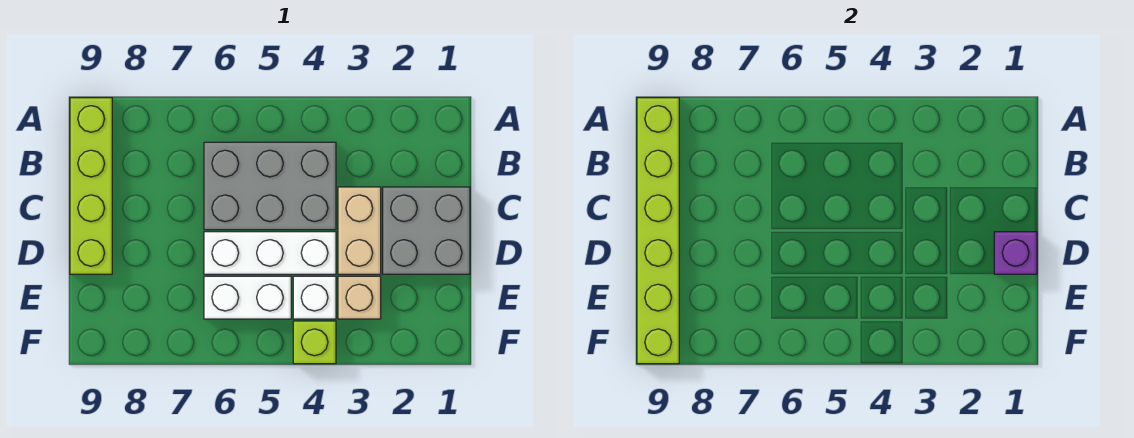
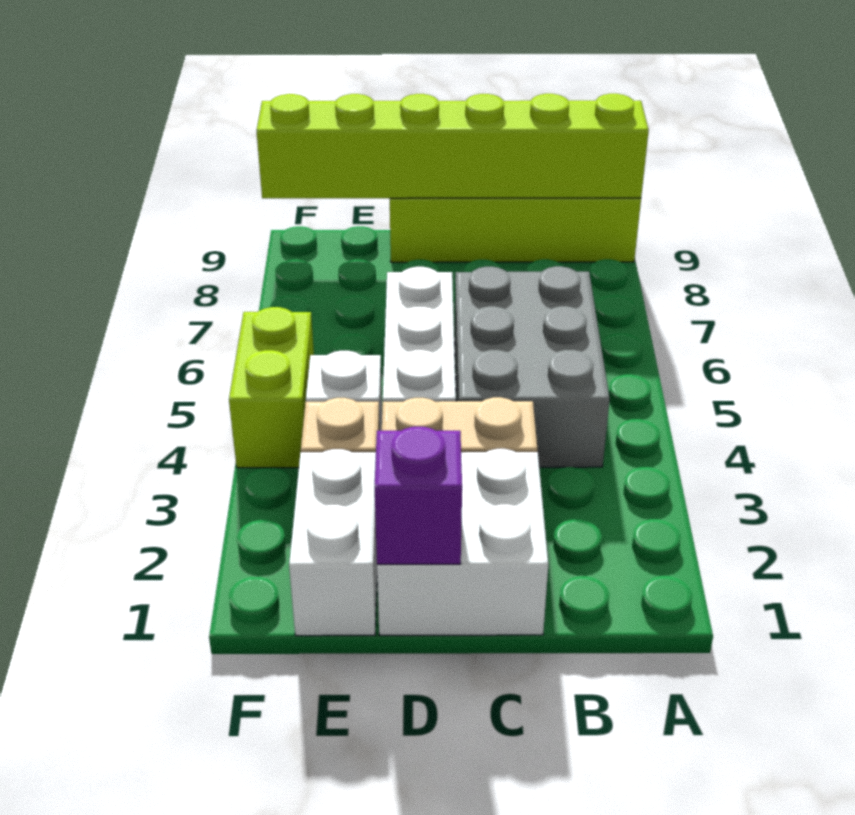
grey 2x2 brick [383,187,470,274] -> white 2x2 brick [377,449,548,635]
white 1x2 brick [204,276,291,319] -> white 1x2 brick moved to [289,449,377,636]
lime 1x1 brick [293,321,336,364] -> lime 1x2 brick [229,307,314,468]

